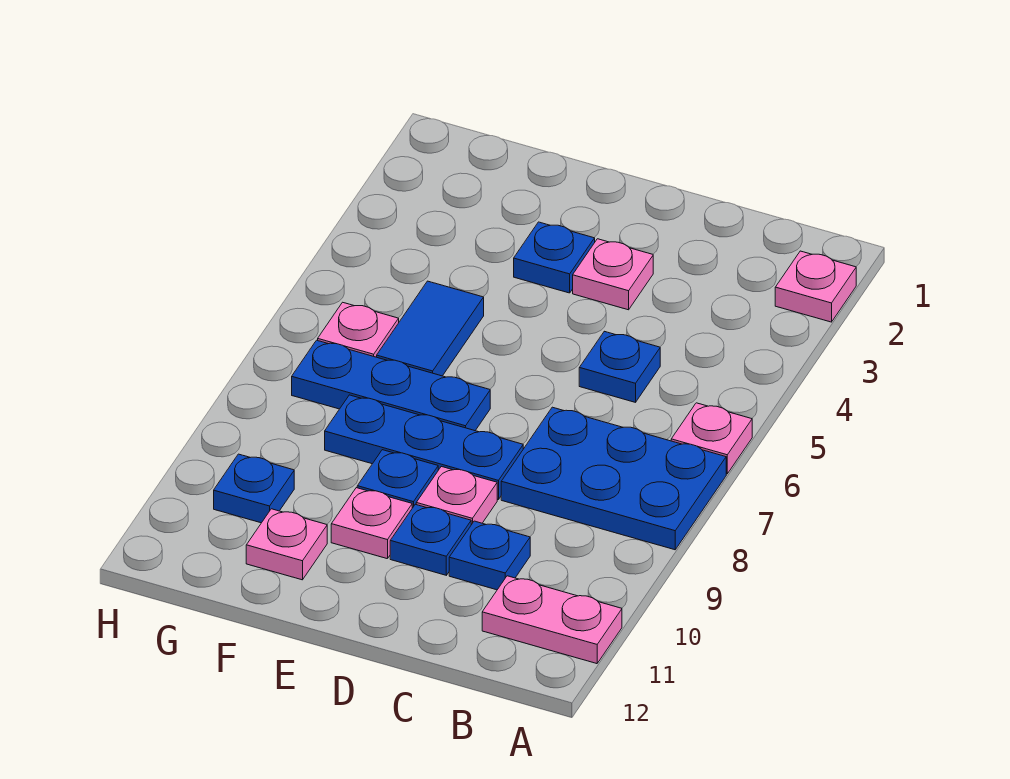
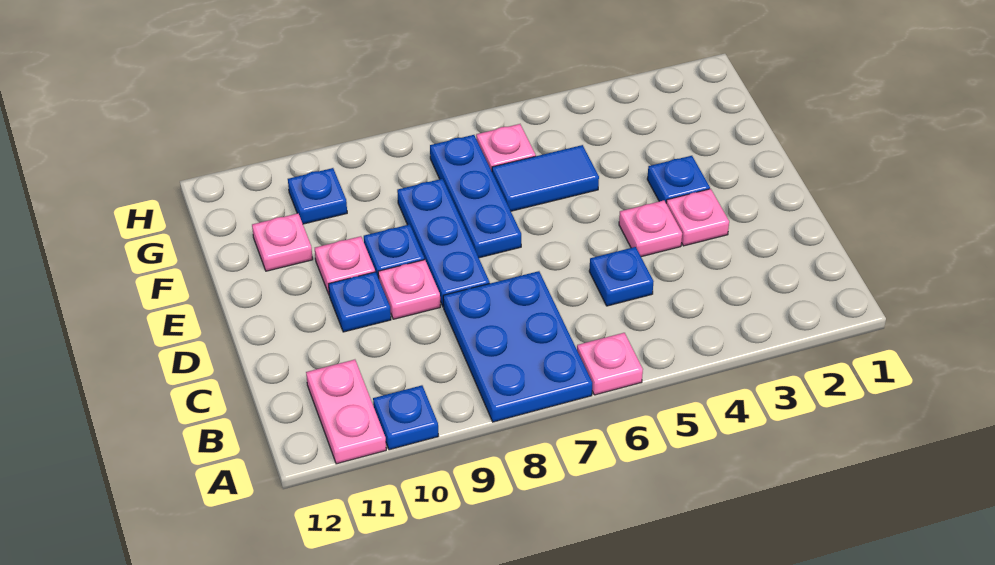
pink 1x1 plate [775,251,856,322] -> pink 1x1 plate moved to [619,200,682,257]
blue 1x1 plate [449,521,530,590] -> blue 1x1 plate moved to [373,385,438,450]

